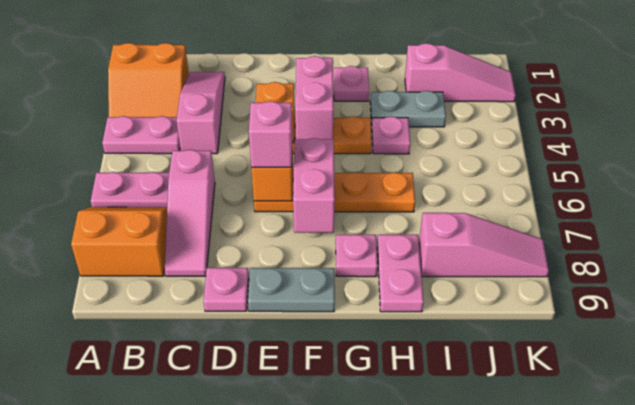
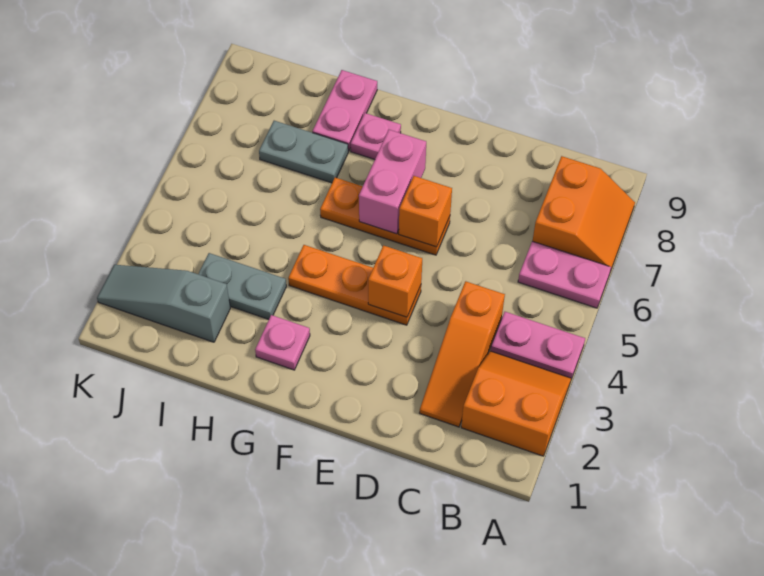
orange 2x2 slope [71,207,167,276] -> orange 2x2 slope turned to [533,156,635,272]
pink 1x3 slope [177,72,225,154] -> orange 1x3 slope [420,281,505,427]
pink 1x3 slope [165,150,215,276] -> none
pink 1x1 plate [204,268,249,311] -> none
orange 1x4 plate [254,172,415,212] -> orange 1x3 plate [320,178,450,255]
pink 1x1 brick [249,101,292,167] -> none
grey 1x2 plate [248,268,335,312] -> grey 1x2 plate moved to [259,121,348,183]
pink 1x2 brick [295,56,333,139] -> none
pink 1x1 plate [372,117,410,154] -> none
pink 1x3 slope [405,43,516,102] -> grey 1x3 slope [97,265,230,342]
pink 1x3 slope [419,213,549,277] -> none

